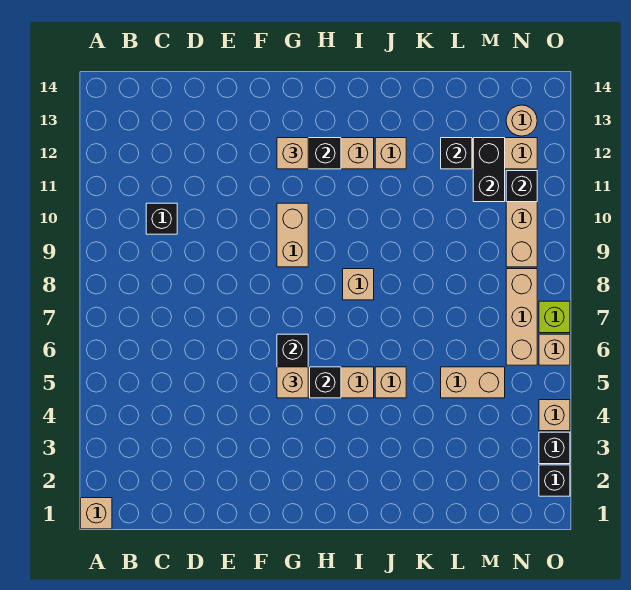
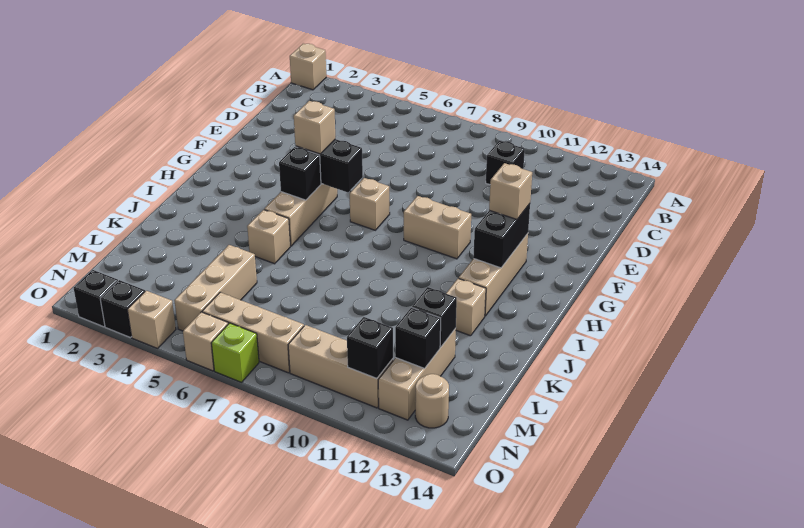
tan 1x1 brick [343,269,374,300] -> tan 1x1 brick moved to [350,178,390,230]
tan 1x2 brick [441,367,505,398] -> tan 1x3 brick [174,245,257,331]
black 1x2 brick [473,138,505,202] -> black 1x1 brick [395,307,441,368]

